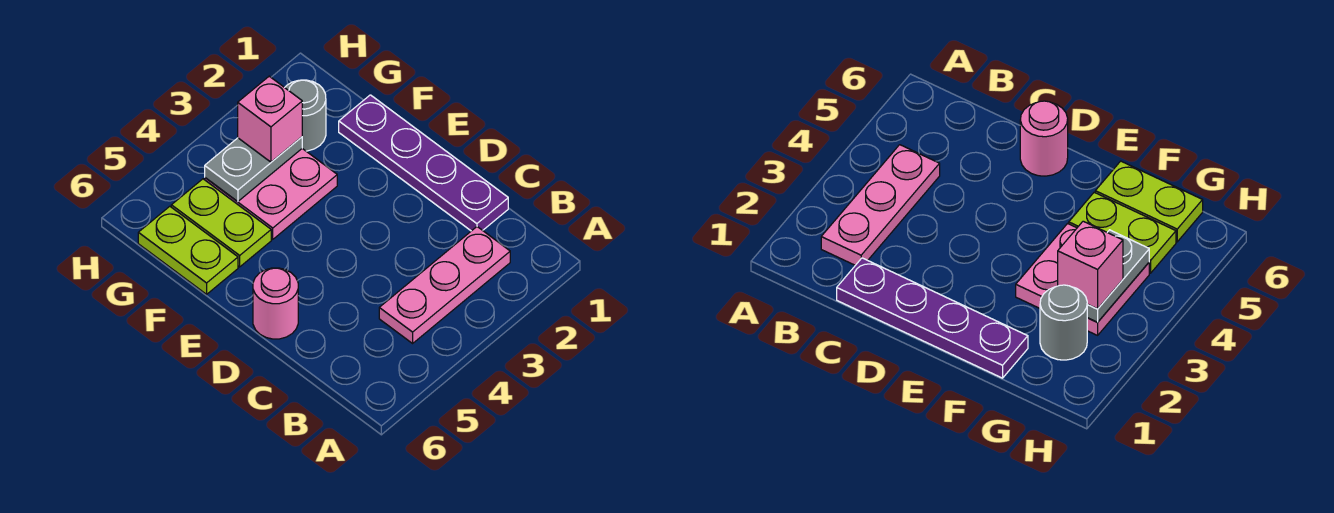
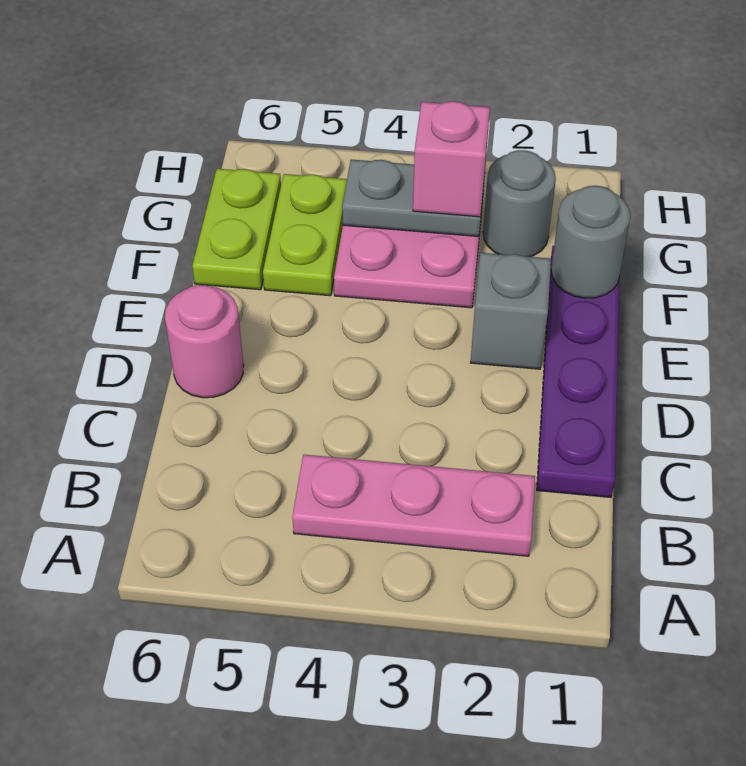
none -> grey 1x1 brick [471,253,551,369]
none -> grey 1x1 round brick [551,186,631,298]

